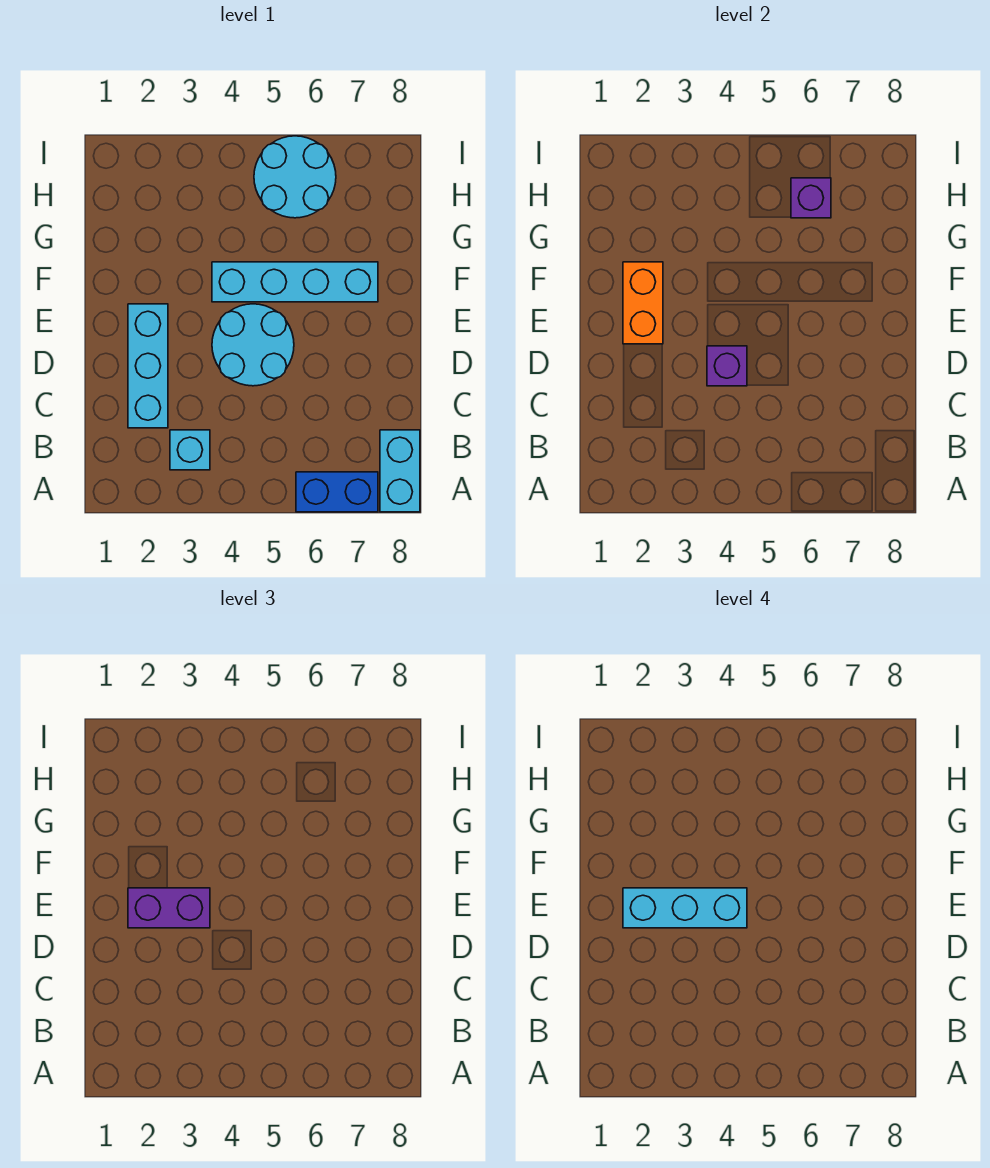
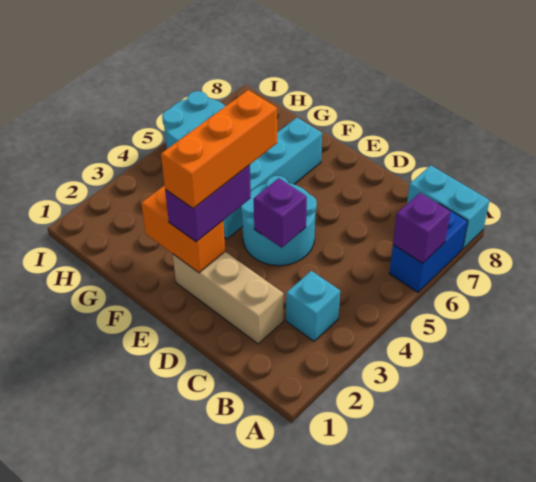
cyan 1x3 brick [128,304,168,428] -> tan 1x3 brick [173,252,283,344]
cyan 1x3 brick [623,888,747,928] -> orange 1x3 brick [161,90,277,208]
purple 1x1 brick [791,178,831,218] -> purple 1x1 brick moved to [393,193,450,263]

